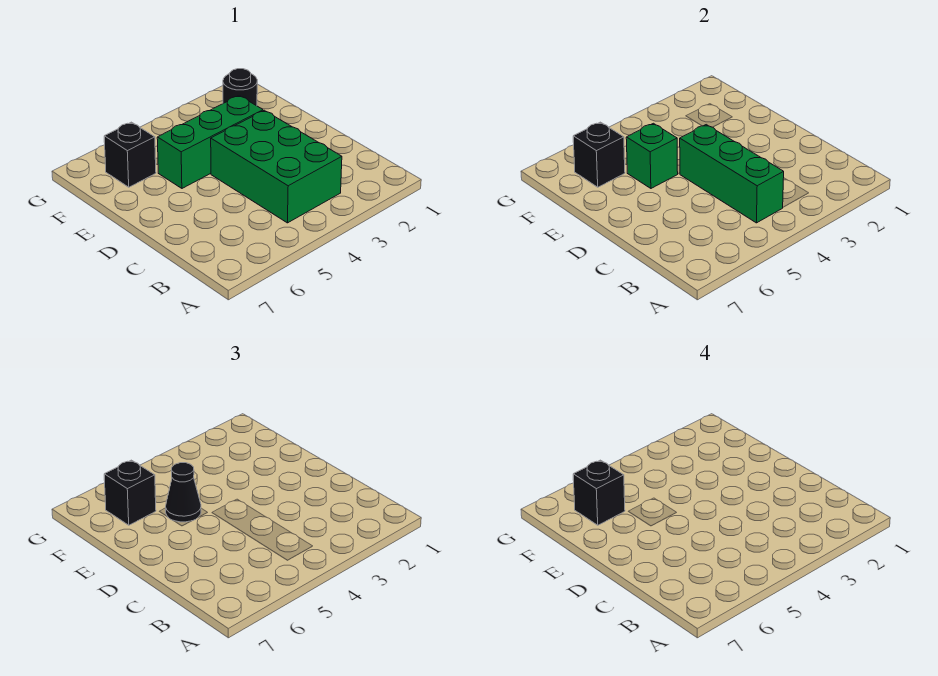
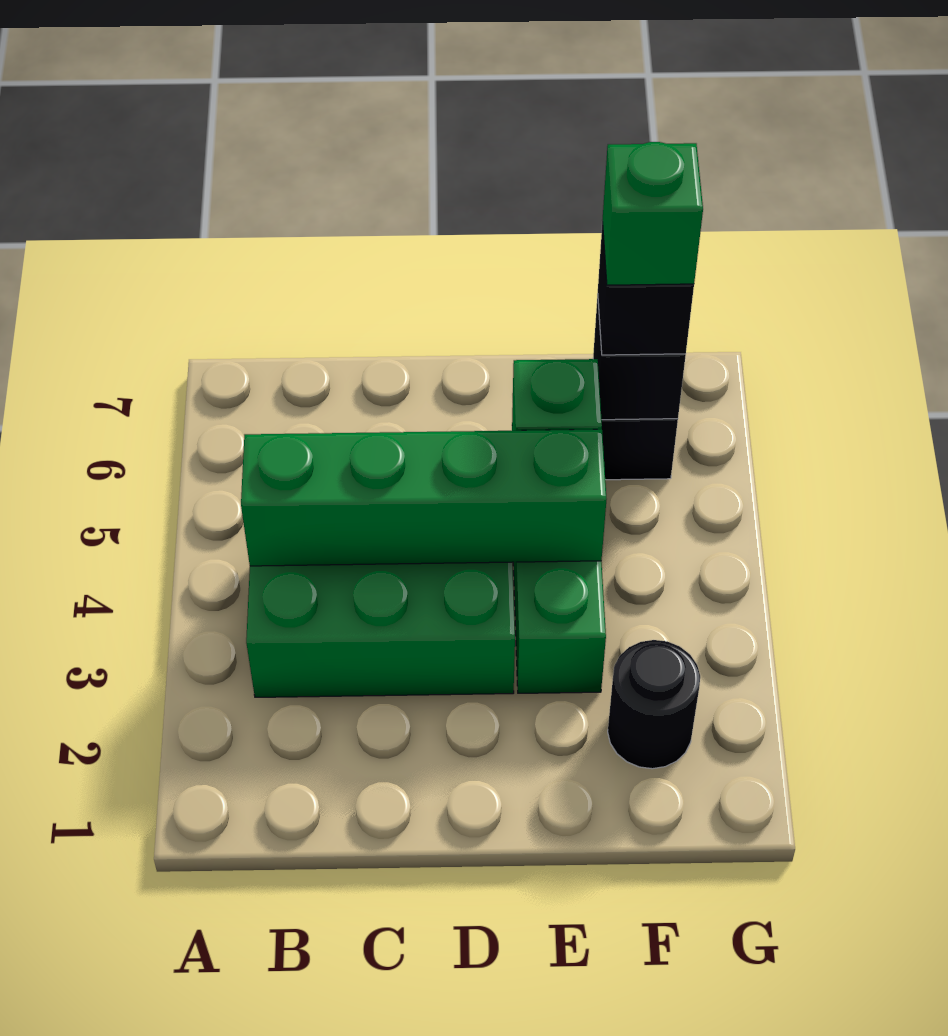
green 1x3 brick [680,125,784,223] -> green 1x4 brick [241,429,607,566]
black 1x1 cone [166,463,201,522] -> none
black 1x1 brick [573,460,625,525] -> green 1x1 brick [602,142,703,285]

